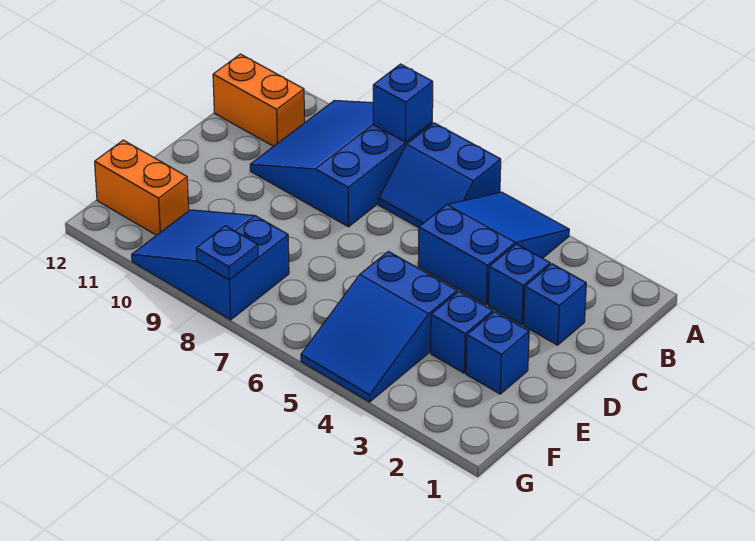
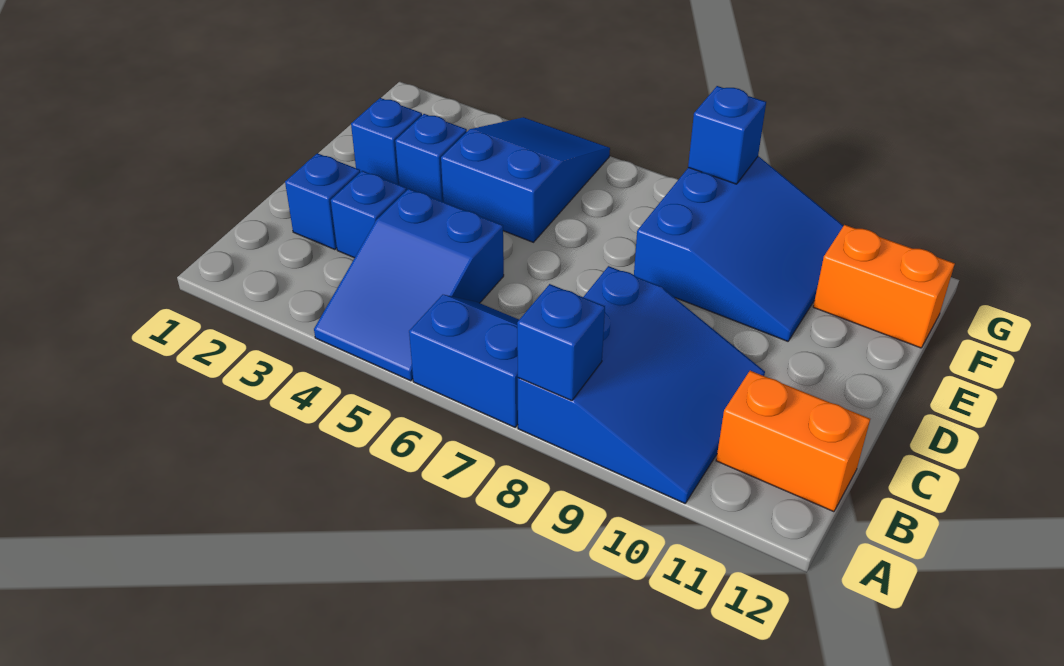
blue 2x3 slope [132,210,289,320] -> blue 3x3 slope [634,157,843,341]
blue 1x1 plate [196,226,258,280] -> blue 1x1 brick [688,86,766,184]

